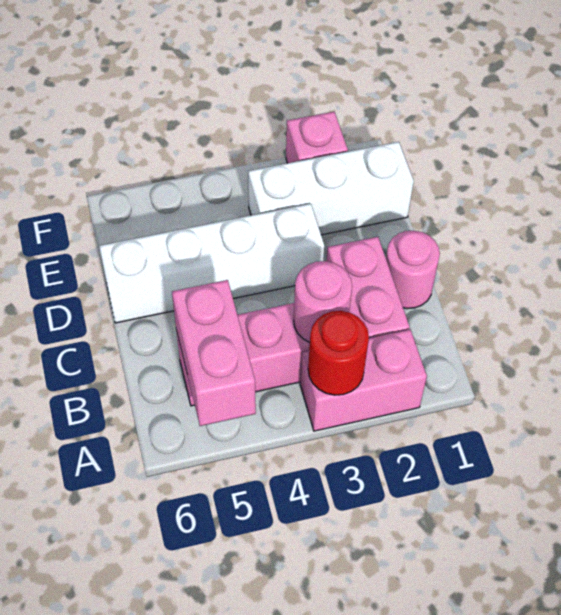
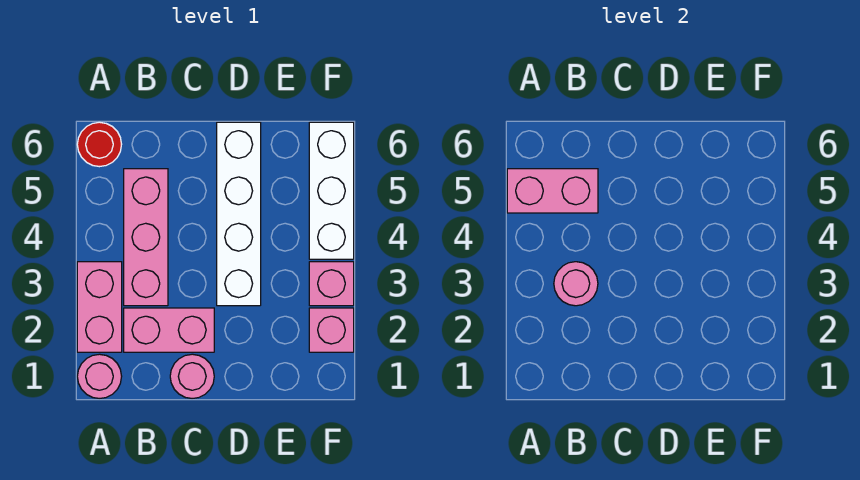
none -> pink 1x1 round brick [77,354,122,399]
red 1x1 round brick [308,311,369,395] -> red 1x1 round brick moved to [77,122,122,167]
white 1x3 brick [248,142,414,235] -> white 1x3 brick moved to [309,122,354,259]
none -> pink 1x1 brick [309,262,354,306]

